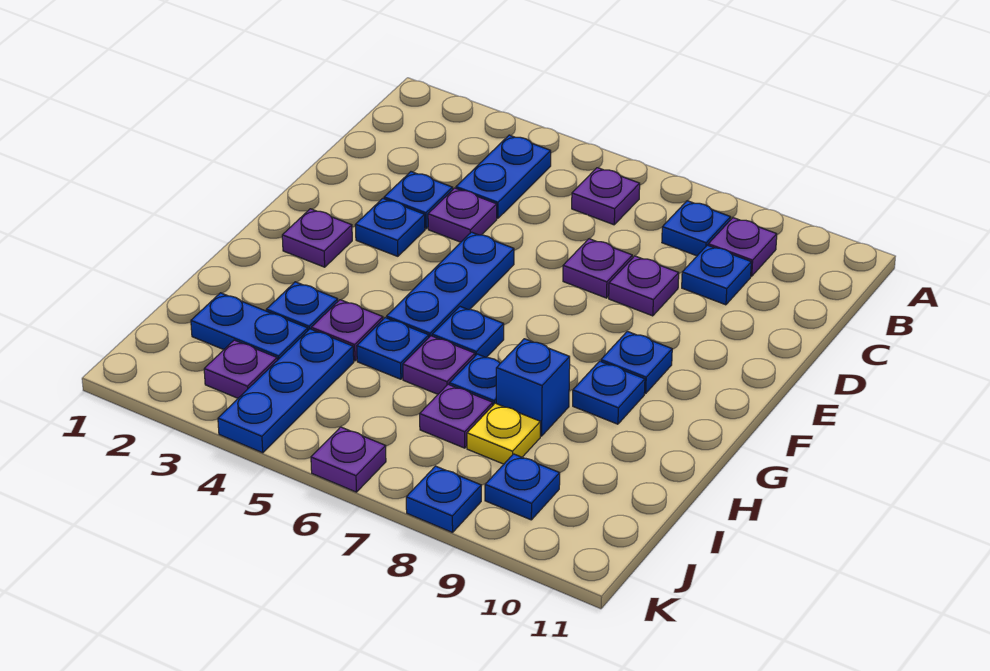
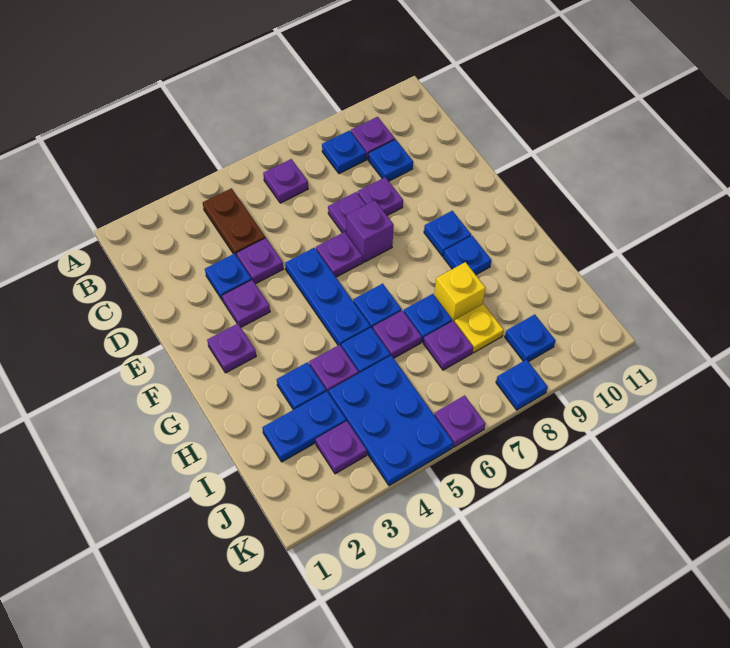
blue 1x2 plate [456,135,551,218] -> brown 1x2 plate [203,188,265,256]
blue 1x1 plate [355,198,425,256] -> purple 1x1 plate [222,280,270,327]
none -> purple 1x1 plate [316,232,363,277]
none -> purple 1x1 brick [346,201,394,262]
blue 1x1 brick [496,339,570,436] -> yellow 1x1 brick [434,262,486,322]
blue 1x3 plate [218,329,354,453] -> blue 2x3 plate [329,355,453,486]

